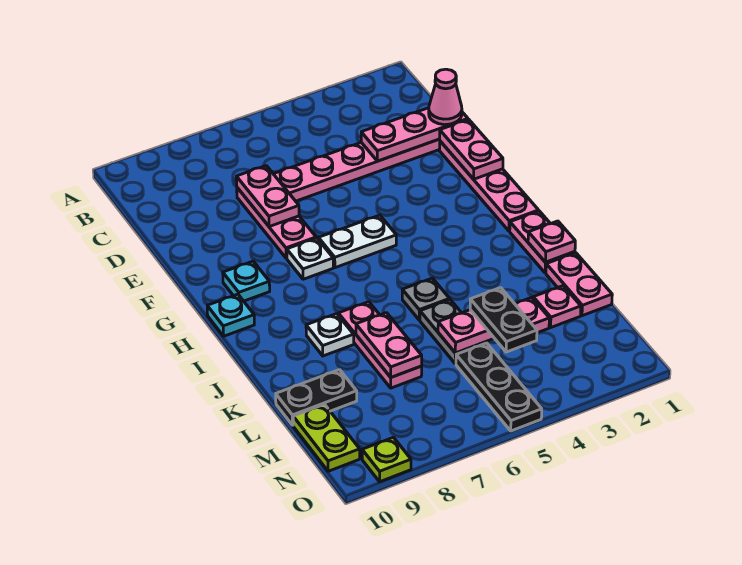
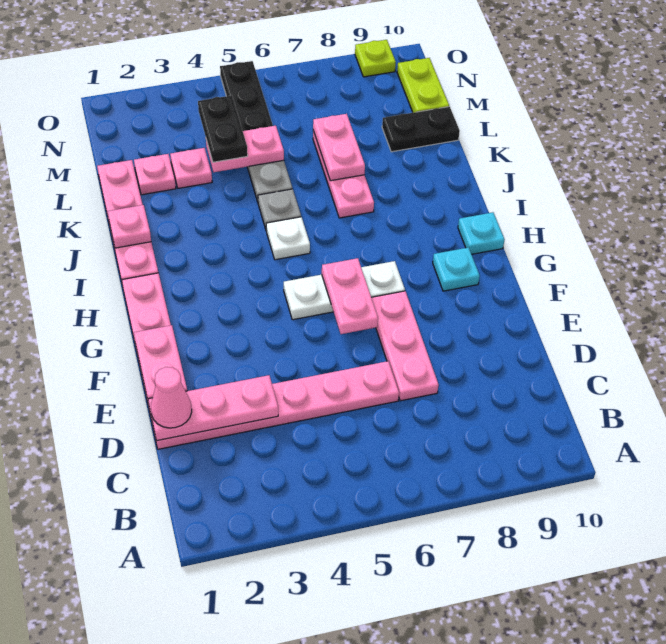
pink 1x2 plate [236,166,299,227] -> pink 1x2 plate moved to [322,258,378,334]
white 1x1 plate [306,314,354,356] -> white 1x1 plate moved to [266,217,310,260]

